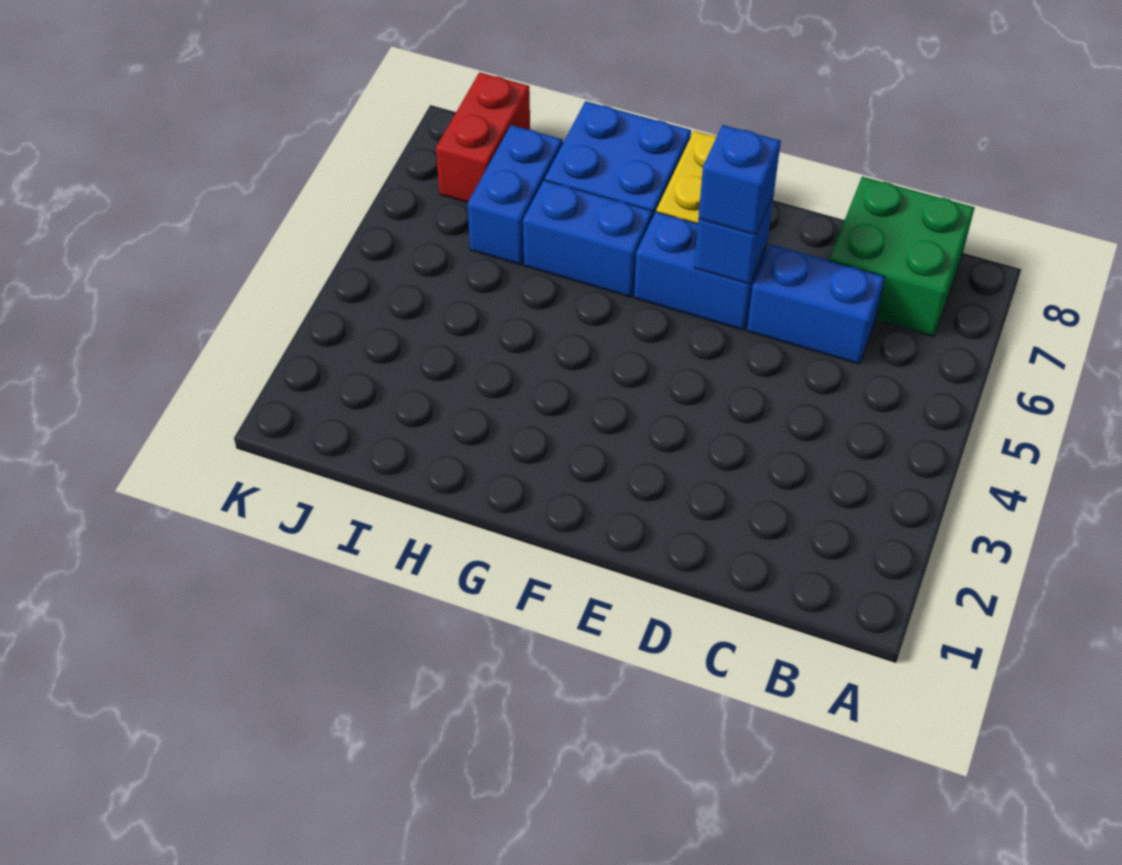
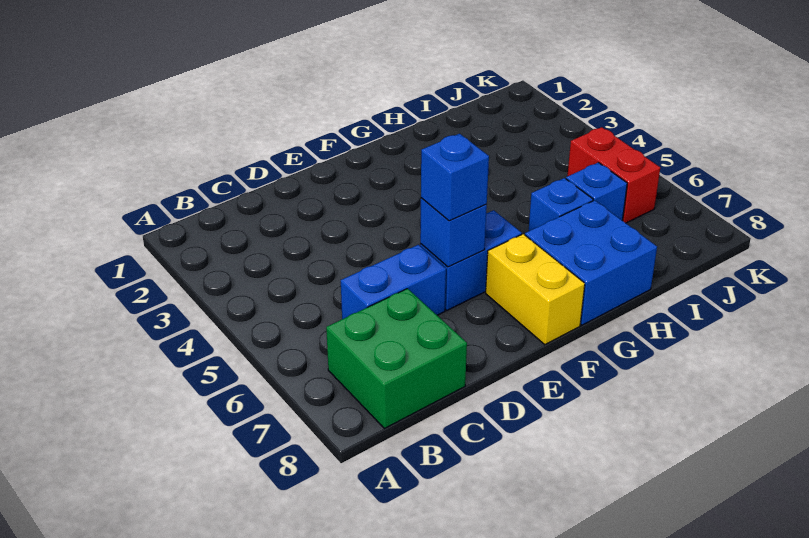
blue 1x2 brick [523,180,653,297] -> blue 1x1 brick [529,178,593,231]
blue 1x2 brick [468,125,562,265] -> blue 1x1 brick [566,162,627,220]
red 1x2 brick [436,72,530,203] -> red 1x2 brick moved to [567,127,660,223]

